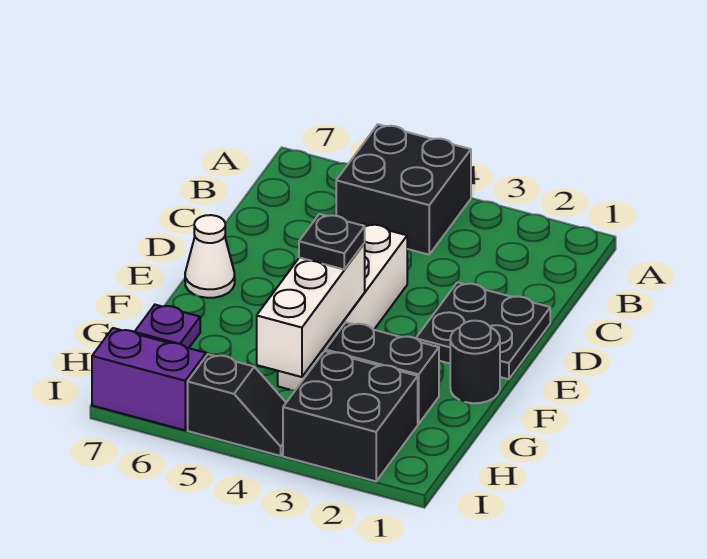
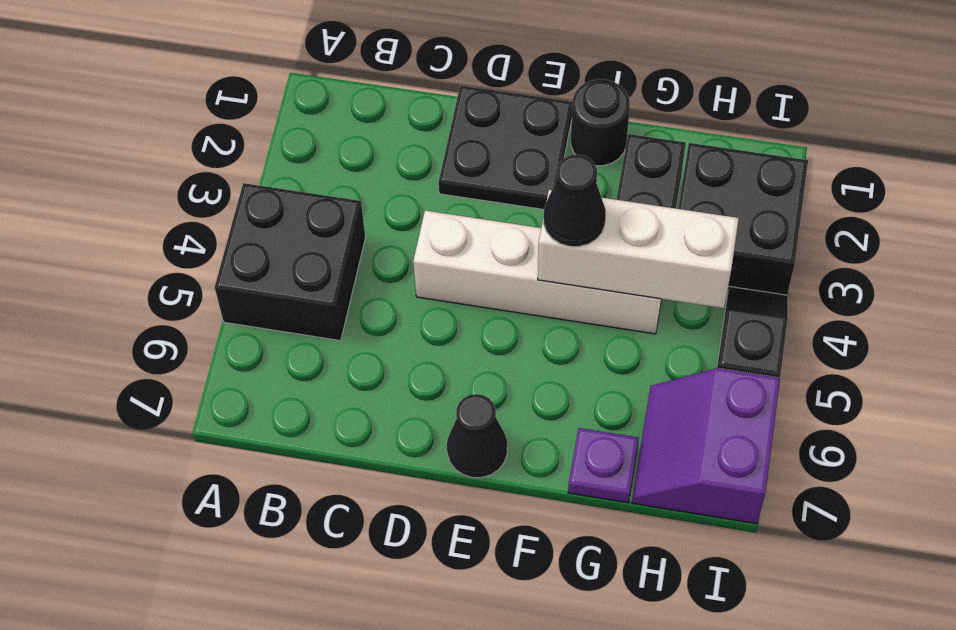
white 1x1 cone [185,215,235,298] -> black 1x1 cone [447,394,507,478]
black 1x1 plate [299,214,365,269] -> black 1x1 cone [544,154,606,247]

